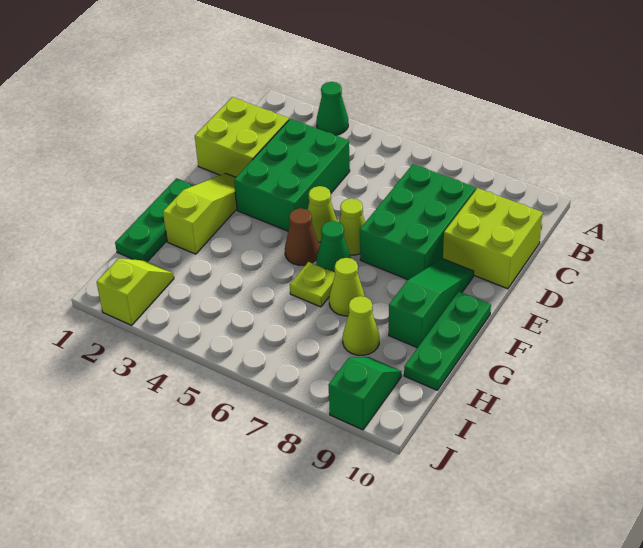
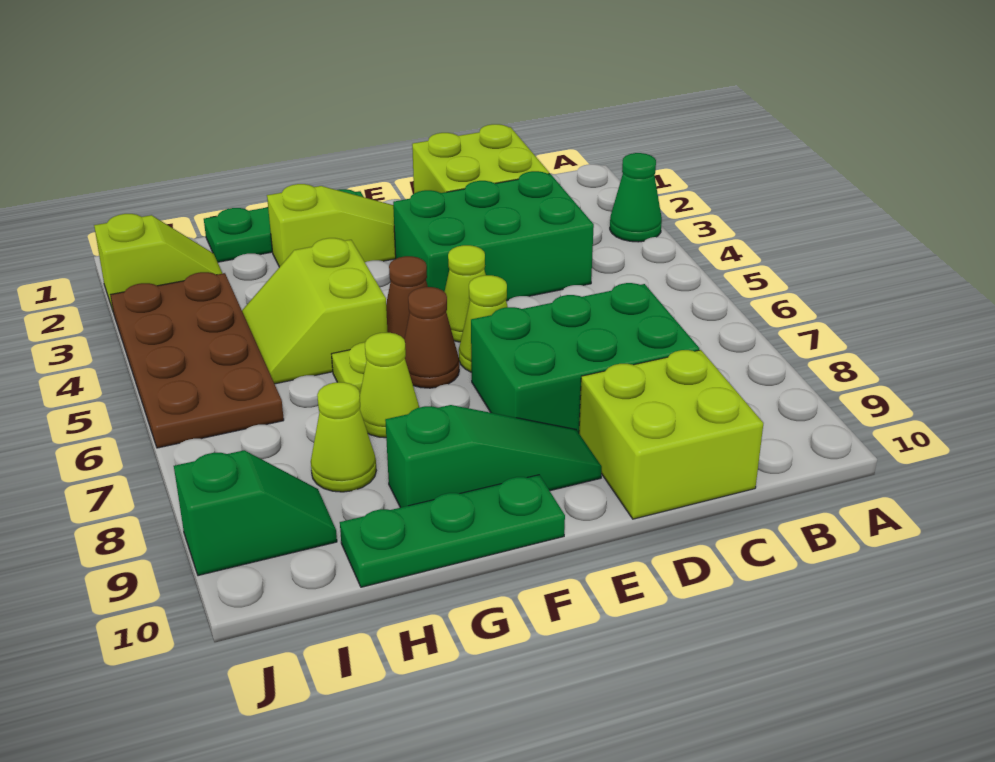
green 1x1 cone [316,221,351,272] -> brown 1x1 cone [404,287,459,388]
none -> lime 2x2 slope [242,238,388,384]
none -> brown 2x4 plate [110,272,284,448]

